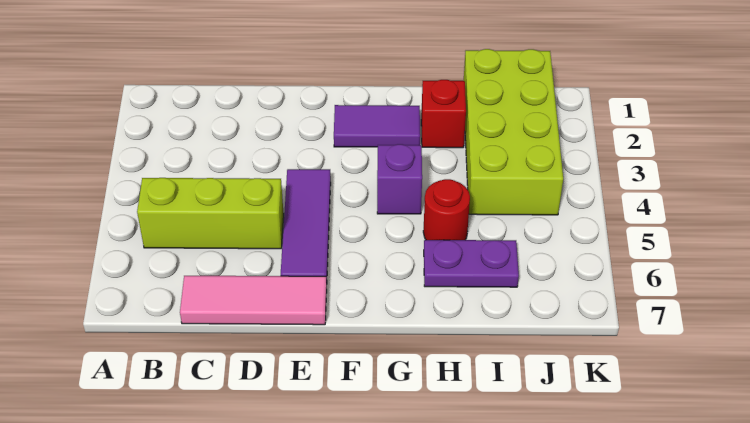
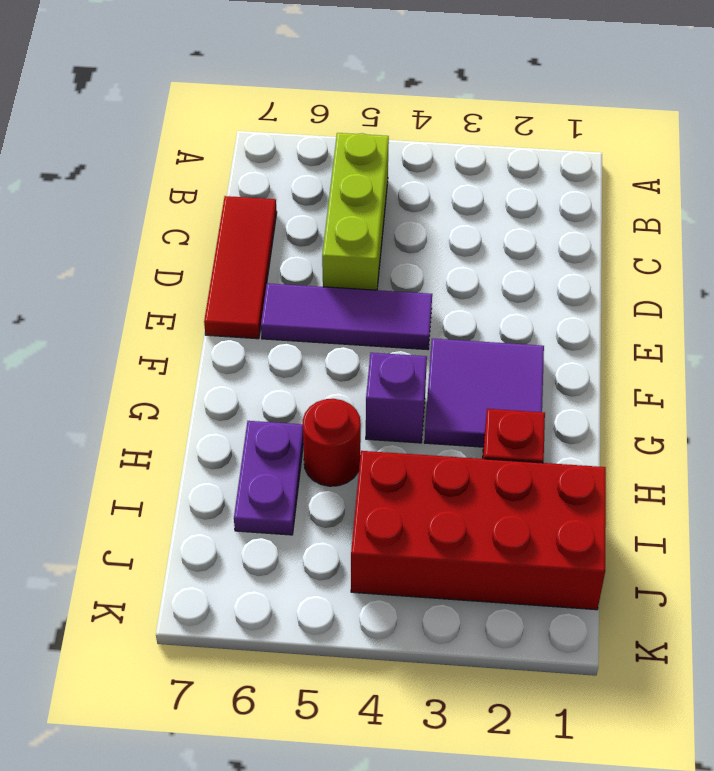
pink 1x3 tile [180,276,327,325] -> red 1x3 tile [204,196,277,339]
purple 1x2 tile [334,105,420,147] -> purple 2x2 tile [424,339,544,447]
lime 2x4 brick [464,49,563,215] -> red 2x4 brick [351,451,606,610]

